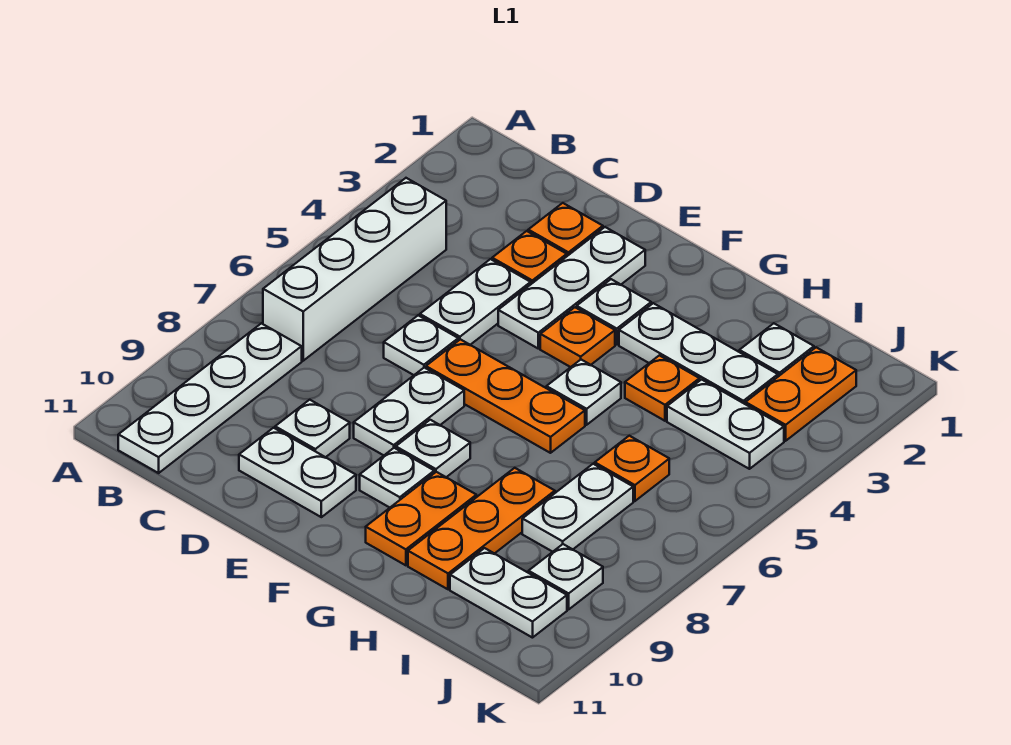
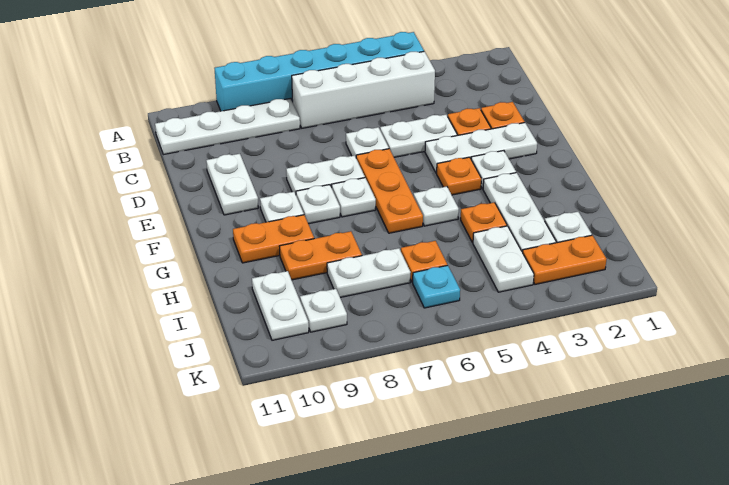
none -> cyan 1x6 brick [215,32,424,111]
white 1x1 plate [275,400,350,457] -> white 1x1 plate moved to [332,178,376,217]
orange 1x3 plate [408,468,555,589] -> orange 1x2 plate [280,231,362,280]
none -> cyan 1x1 plate [413,265,460,308]

